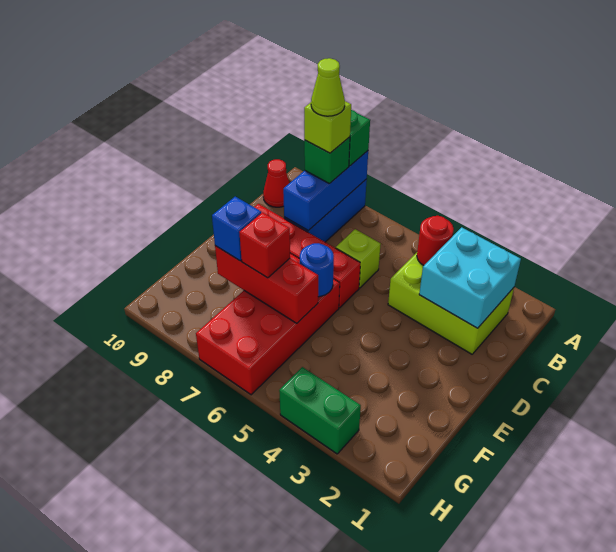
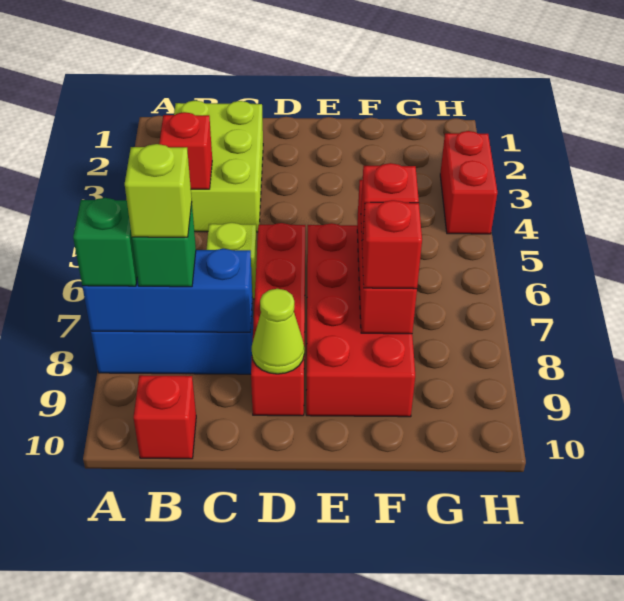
cyan 2x2 brick [419,227,521,328] -> none
red 1x1 round brick [417,216,454,266] -> red 1x1 brick [159,112,212,189]
lime 1x1 cone [311,58,345,116] -> lime 1x1 cone moved to [252,289,304,374]
red 1x1 cone [263,159,289,207] -> red 1x1 brick [133,375,196,459]
red 2x4 brick [196,253,340,395] -> red 2x4 brick turned to [306,223,415,417]
blue 1x1 round brick [300,243,334,297] -> none
blue 1x1 brick [212,197,261,261] -> red 1x1 brick [362,200,422,289]
green 1x2 brick [279,367,361,454] -> red 1x2 brick [440,131,497,234]

